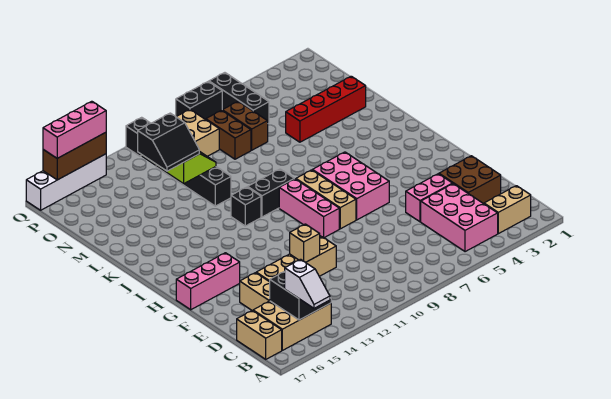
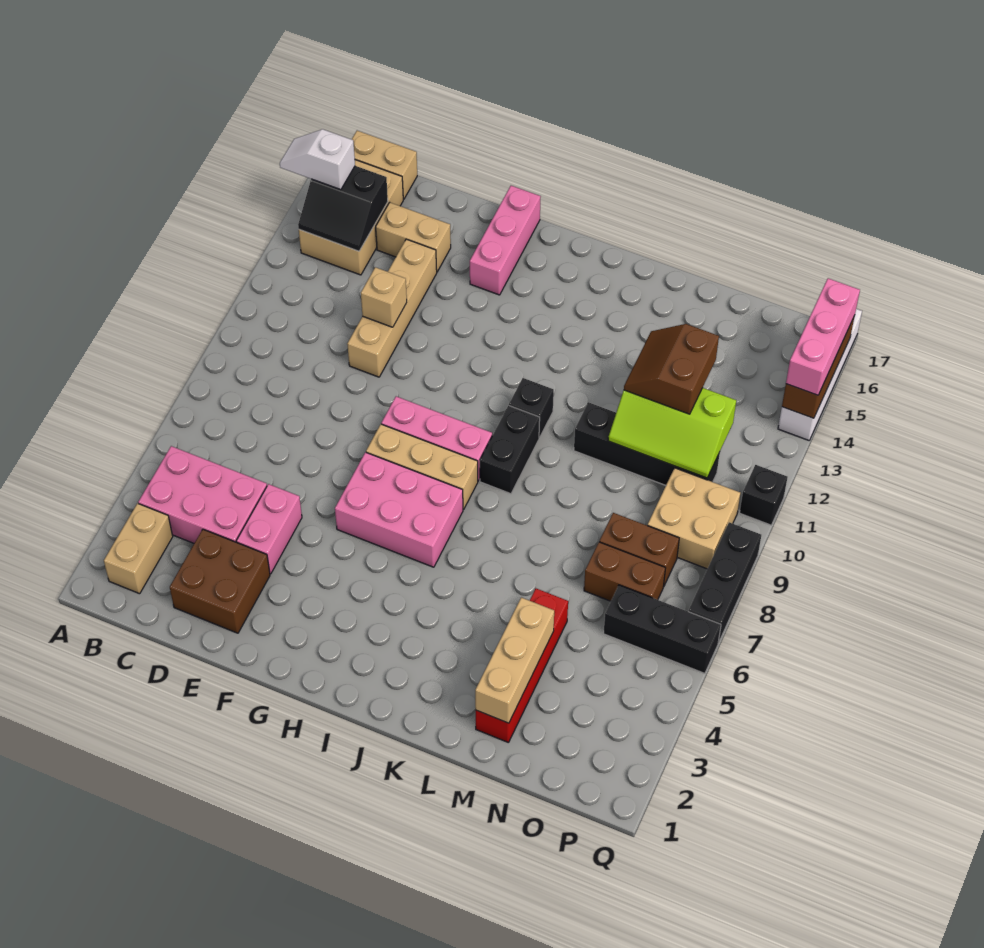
none -> tan 1x3 brick [475,597,554,723]
black 2x2 slope [138,113,199,171] -> brown 2x2 slope [624,324,719,414]
black 1x2 brick [176,82,222,119] -> black 1x3 brick [688,522,761,643]

